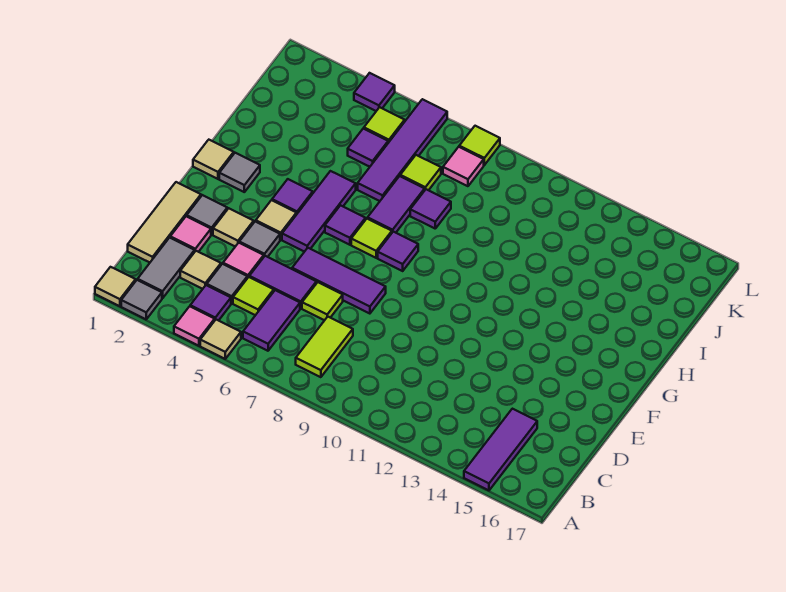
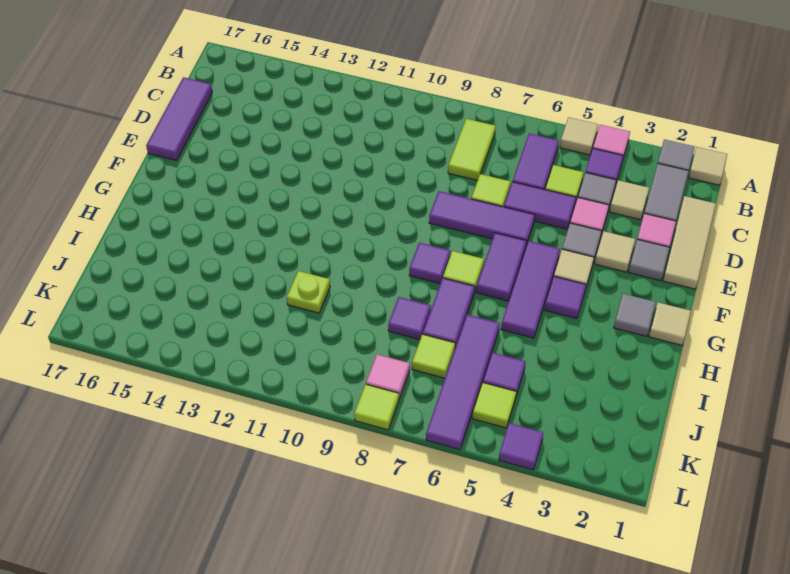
purple 1x3 tile [464,409,537,490] -> purple 1x3 tile moved to [146,77,212,160]
purple 1x1 tile [325,205,366,245] -> purple 1x2 tile [476,233,526,301]
none -> lime 1x1 plate [287,271,330,313]

